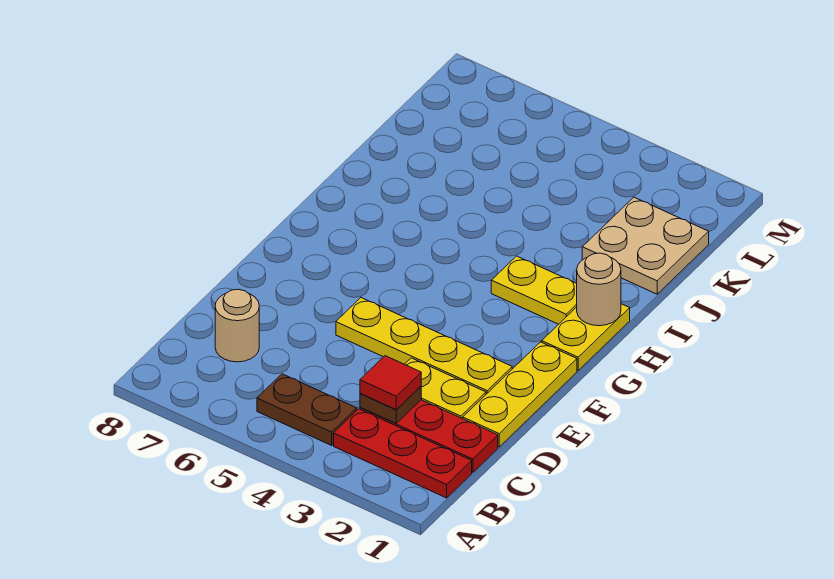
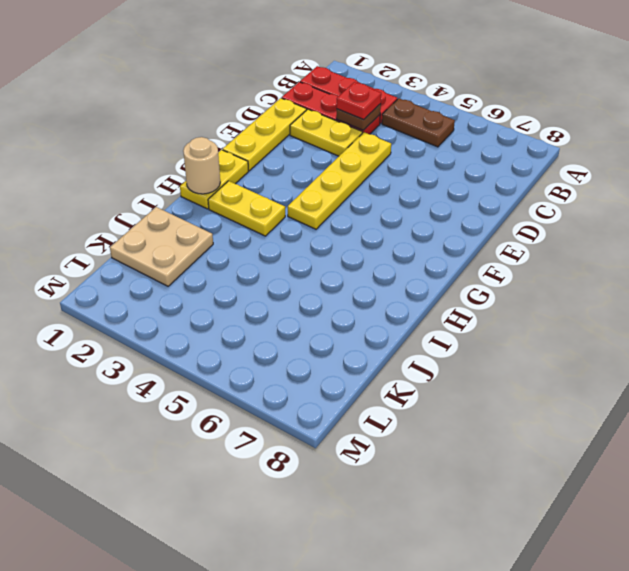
red 1x1 tile [360,356,421,410] -> red 1x1 plate [337,82,381,120]
tan 1x1 round brick [215,289,259,362] -> none
yellow 1x4 plate [336,298,512,394] -> yellow 1x4 plate turned to [288,132,391,229]

